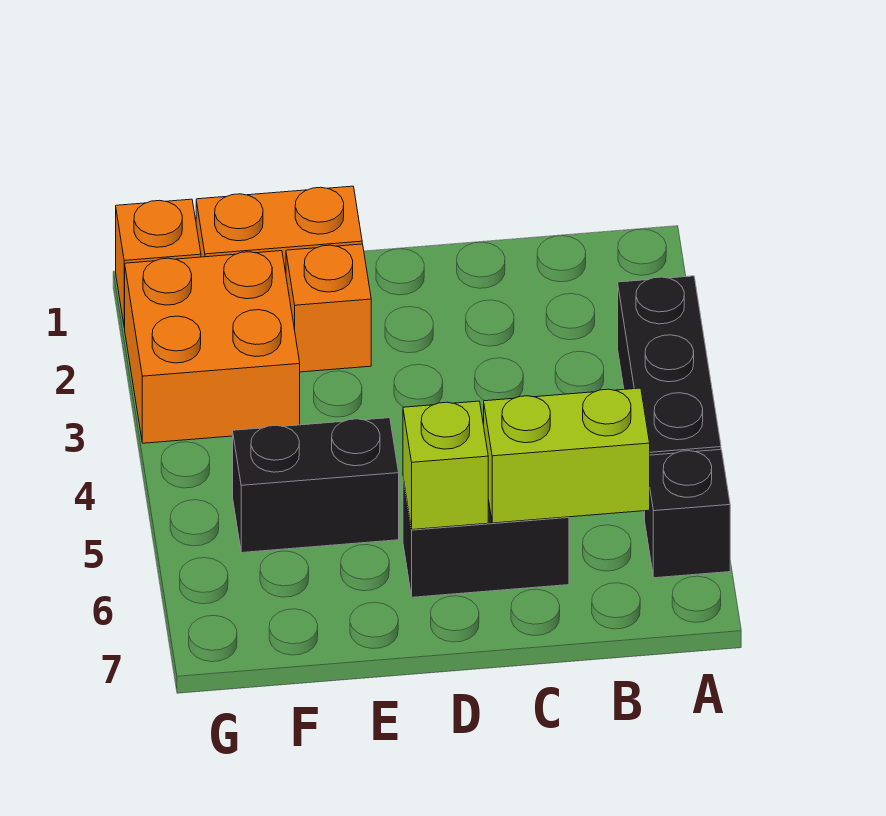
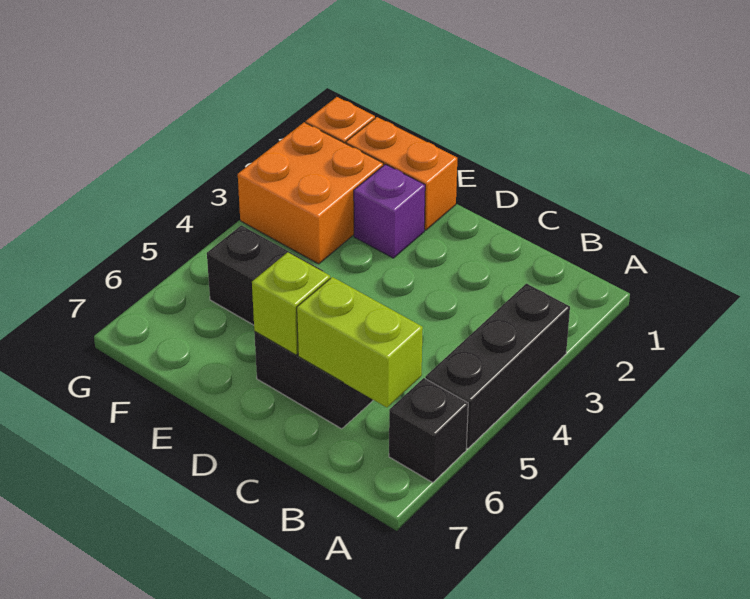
orange 1x1 brick [286,244,371,372] -> purple 1x1 brick [354,164,425,258]

